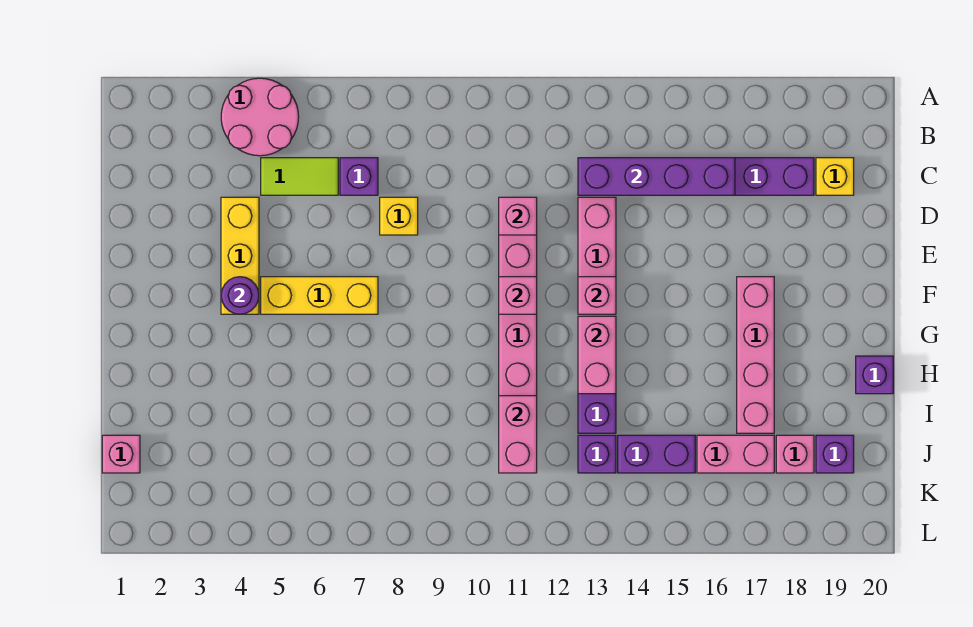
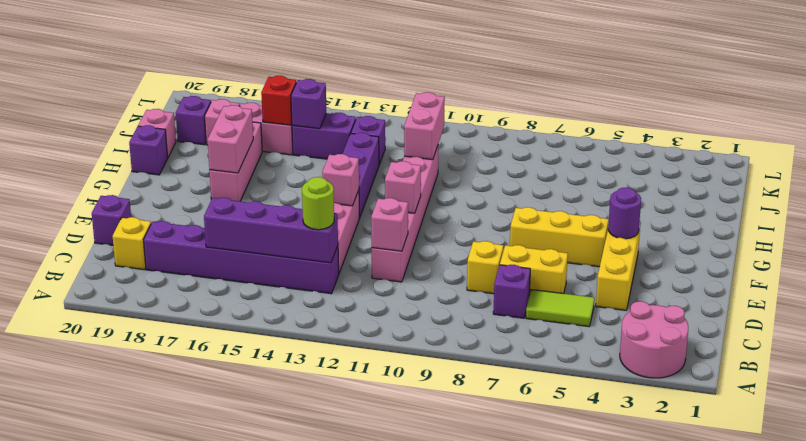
pink 2x2 round brick [221,78,299,156] -> pink 2x2 round brick moved to [620,301,688,378]
none -> lime 1x1 round brick [302,177,334,230]
none -> yellow 1x2 brick [500,245,568,296]
none -> purple 1x1 brick [92,195,131,245]
pink 1x4 brick [737,277,774,433] -> pink 1x3 brick [209,122,262,201]
pink 1x2 brick [578,316,616,394] -> pink 1x2 brick moved to [208,105,253,173]
pink 1x1 brick [102,435,140,473] -> pink 1x1 brick moved to [138,109,176,157]
none -> purple 1x1 brick [291,79,326,129]
none -> red 1x1 brick [261,76,296,125]

